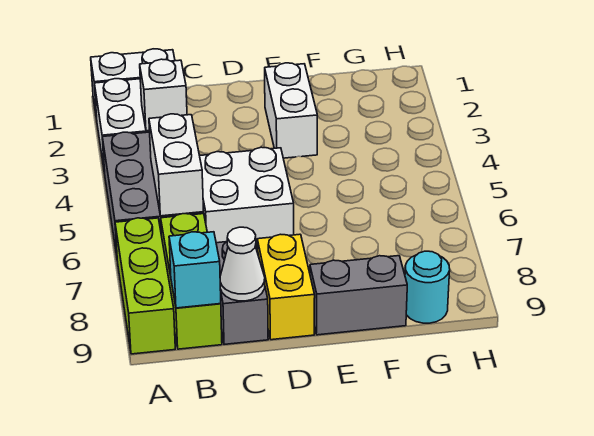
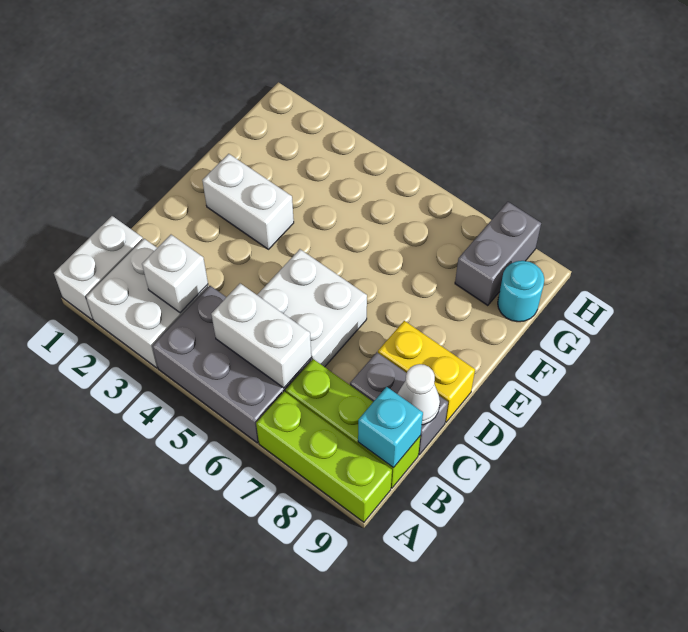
grey 1x2 brick [310,256,407,335] -> grey 1x2 brick moved to [455,202,541,306]

